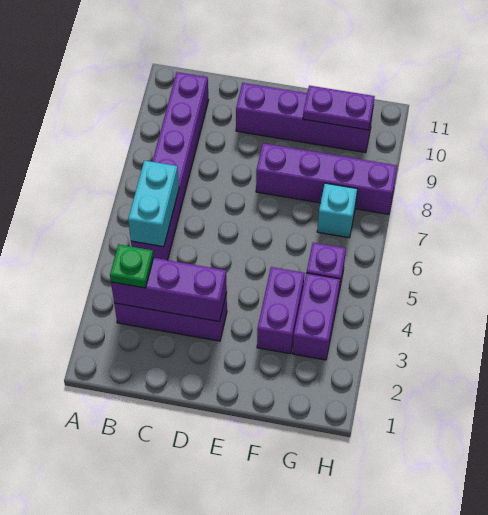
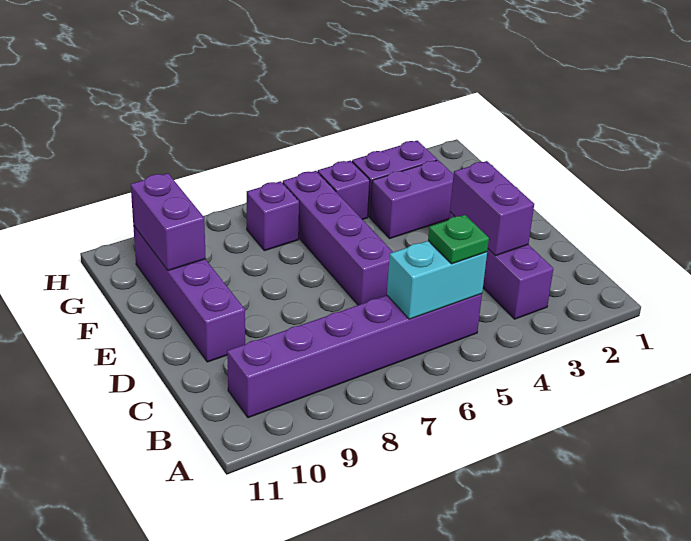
purple 1x3 brick [111,258,227,322] -> purple 1x2 brick [450,161,534,256]
green 1x1 plate [110,245,154,288] -> green 1x1 plate moved to [428,215,489,264]
purple 1x4 brick [256,143,397,214] -> purple 1x4 brick moved to [283,171,393,305]
purple 1x2 plate [303,86,375,130] -> purple 1x2 brick [131,173,206,271]
cyan 1x1 brick [317,183,357,238] -> purple 1x1 brick [247,181,299,251]

